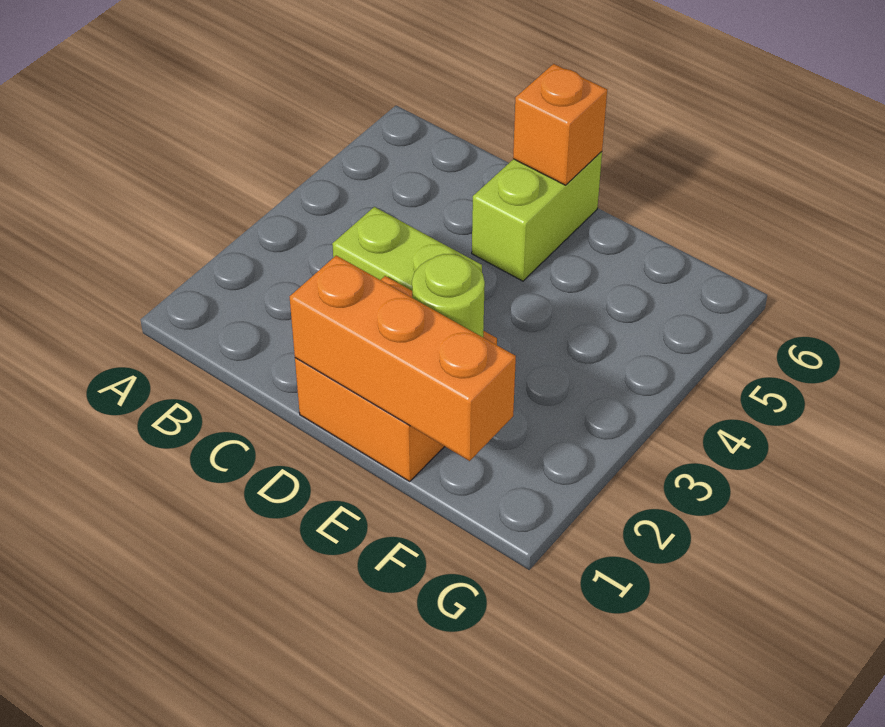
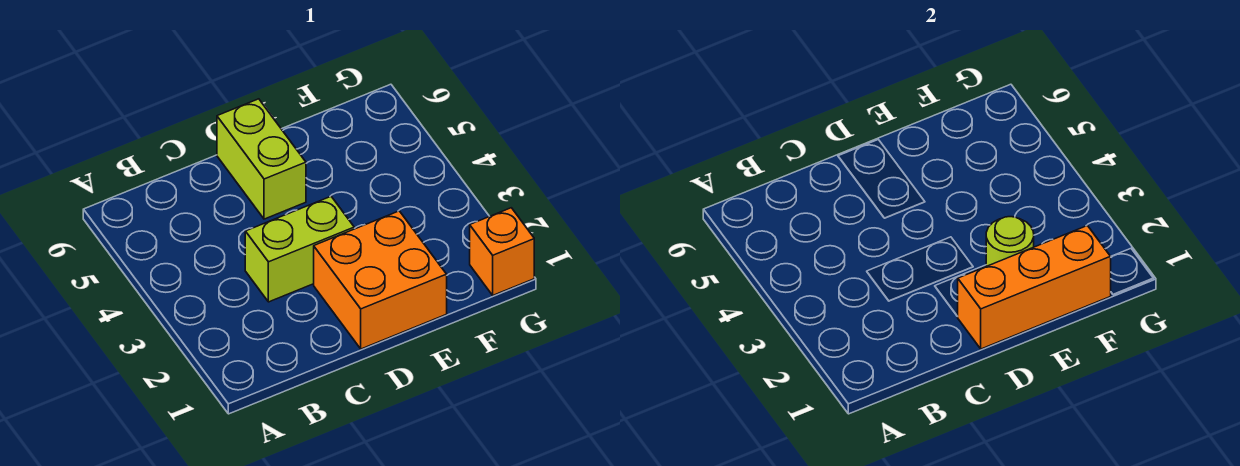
orange 1x1 brick [513,64,607,185] -> orange 1x1 brick moved to [470,208,534,295]

